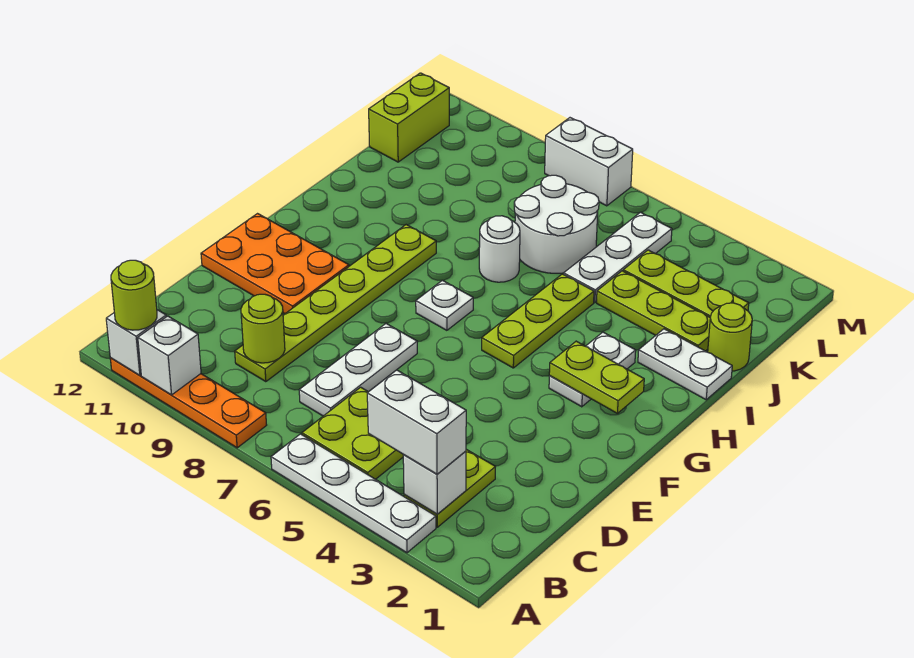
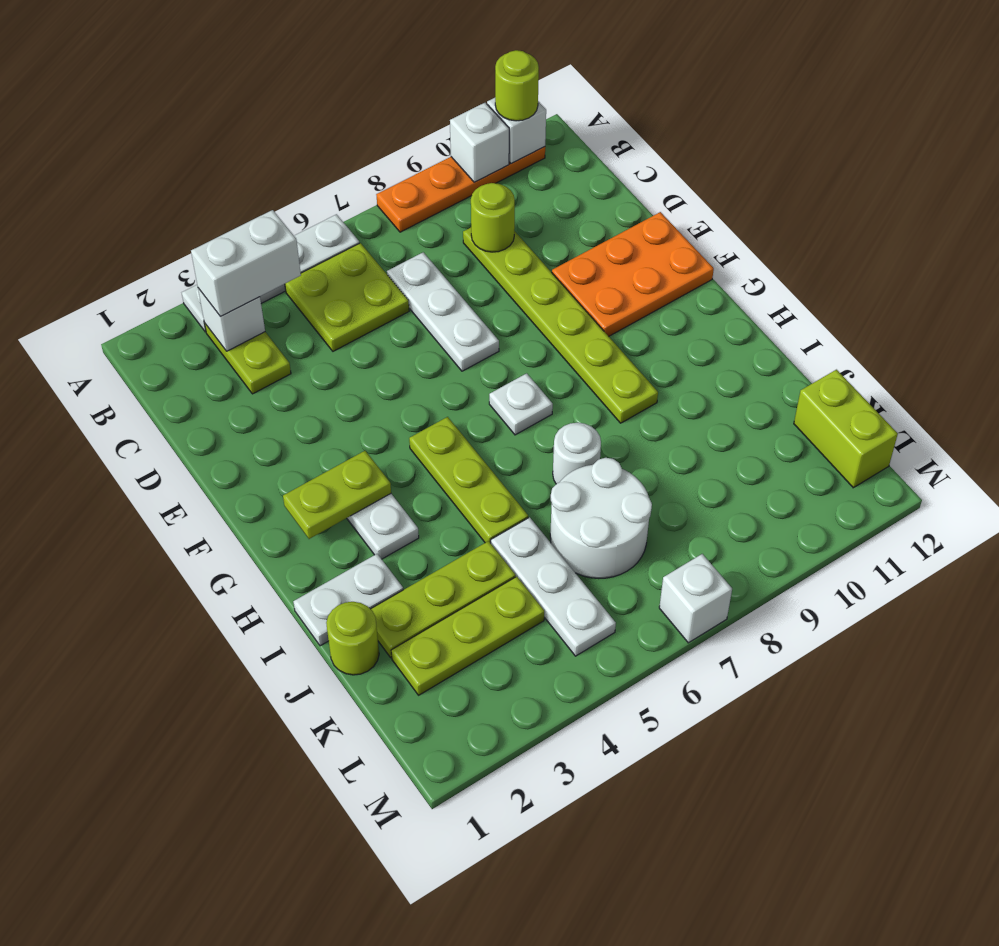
white 1x2 brick [545,118,633,206] -> white 1x1 brick [659,554,732,643]

